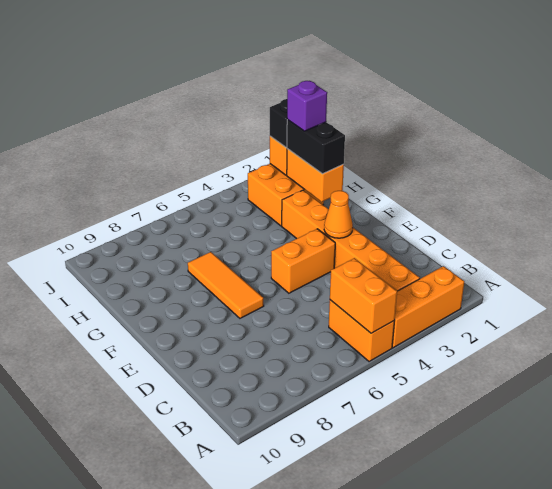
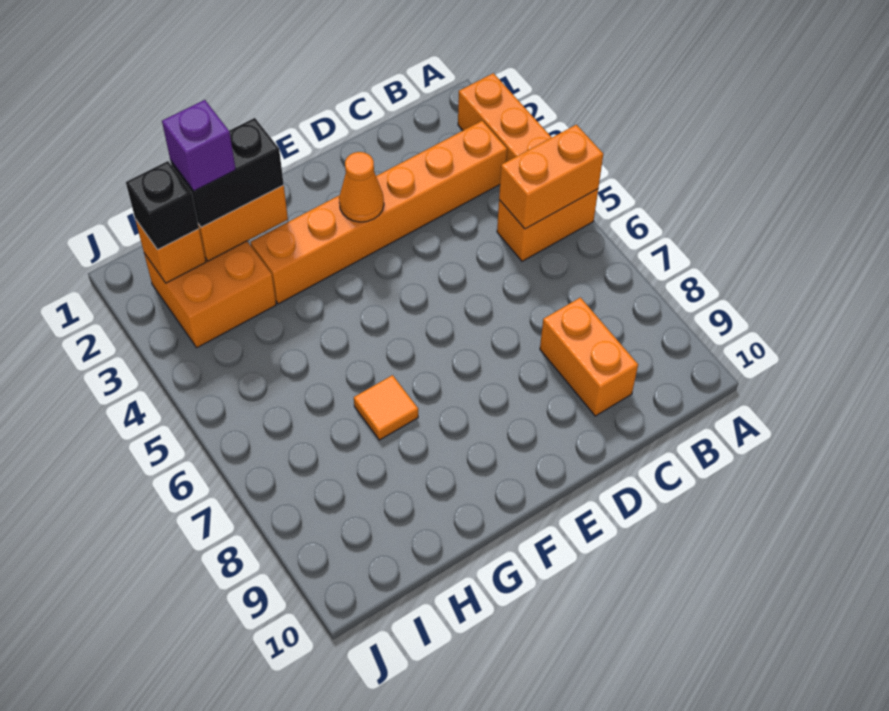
orange 1x2 brick [271,229,335,293] -> orange 1x2 brick moved to [540,298,638,416]
orange 1x3 tile [188,252,264,318] -> orange 1x1 tile [354,375,418,440]

